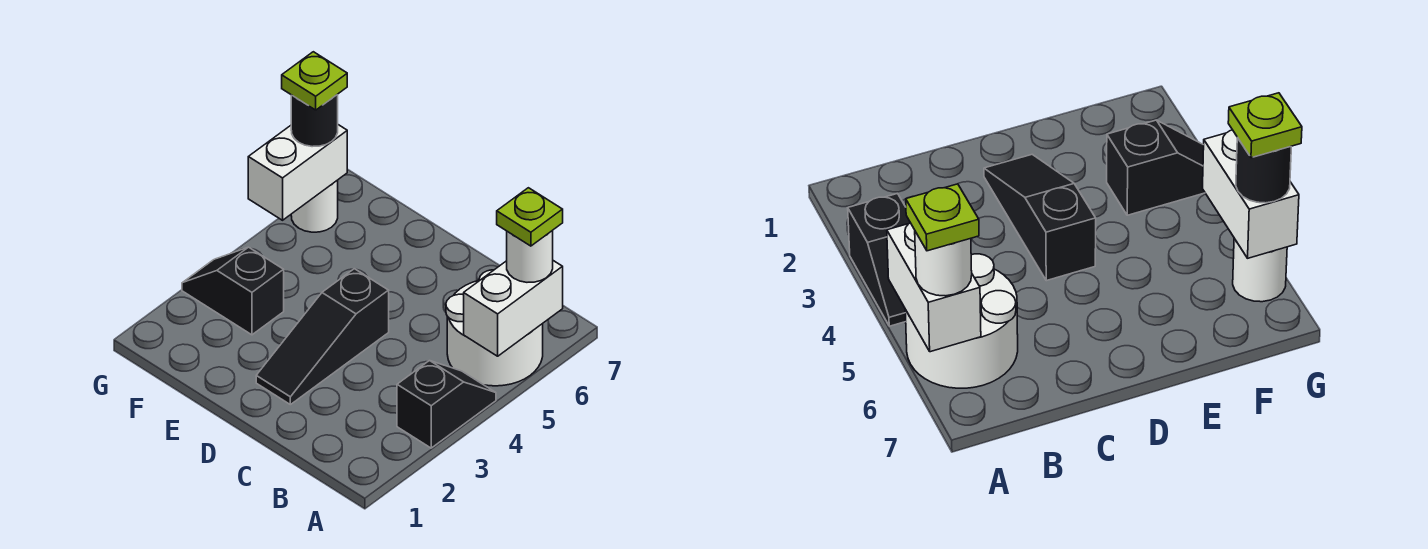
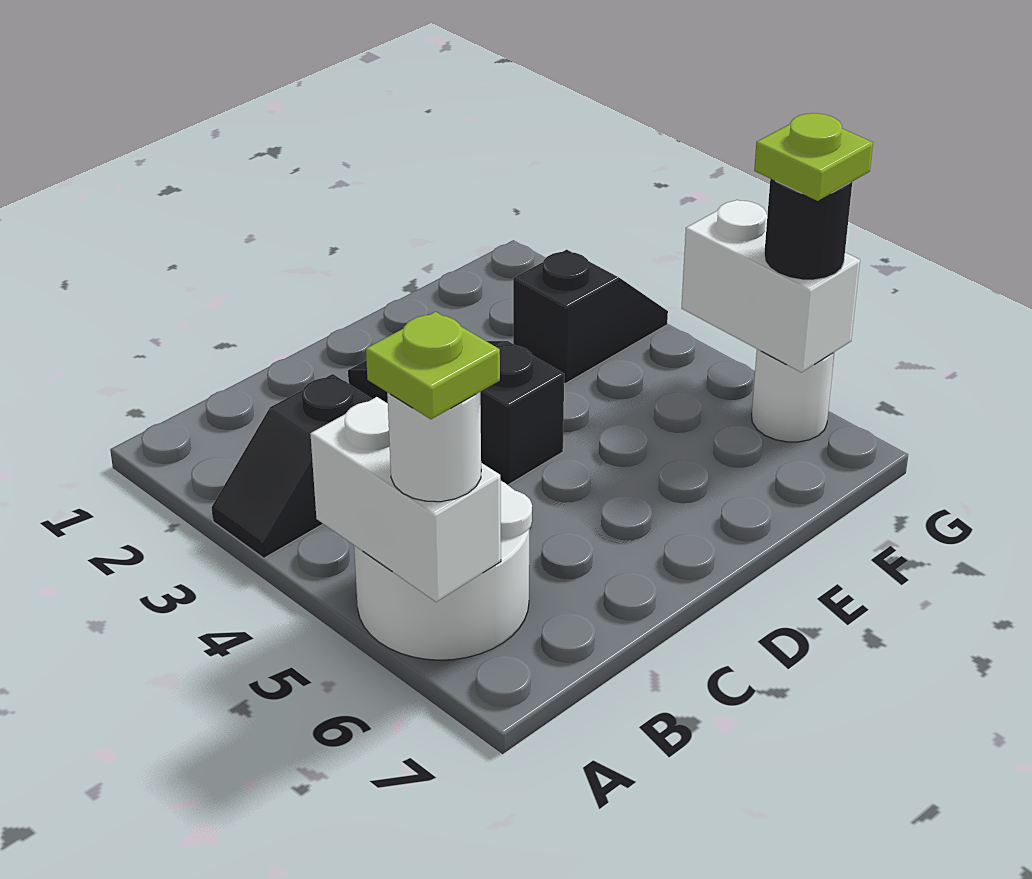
black 1x2 slope [397,361,496,448] -> black 1x2 slope turned to [211,374,372,558]

